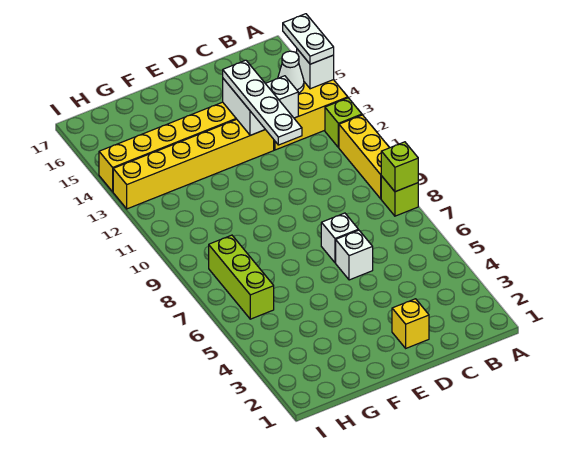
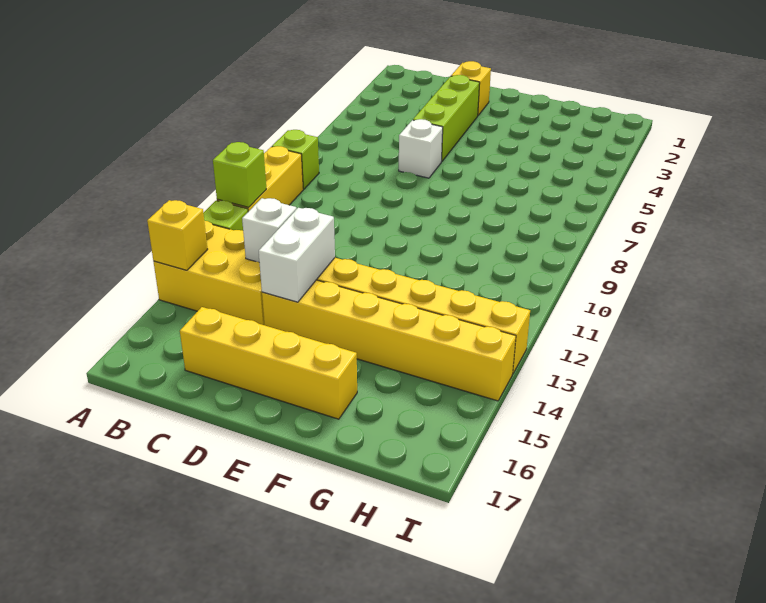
lime 1x1 brick [381,142,418,192] -> lime 1x1 brick moved to [213,142,266,207]
white 1x1 brick [297,49,334,89] -> yellow 1x1 brick [147,200,208,270]
white 1x2 plate [283,14,334,64] -> none
white 1x1 cone [278,51,304,93] -> none
none -> yellow 1x4 brick [180,307,357,419]
white 1x1 brick [321,213,358,263] -> none
white 1x4 plate [223,60,302,145] -> none
lime 1x3 brick [209,235,274,319] -> lime 1x3 brick moved to [413,75,480,161]

